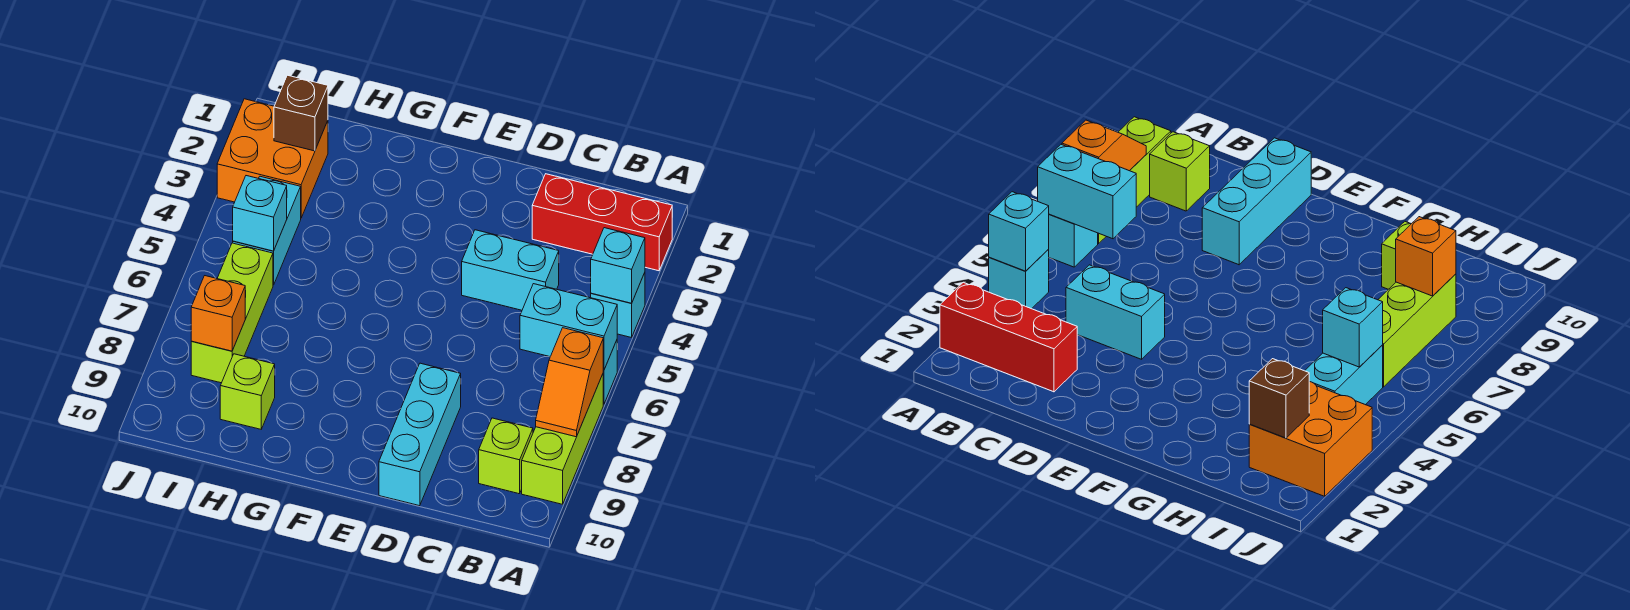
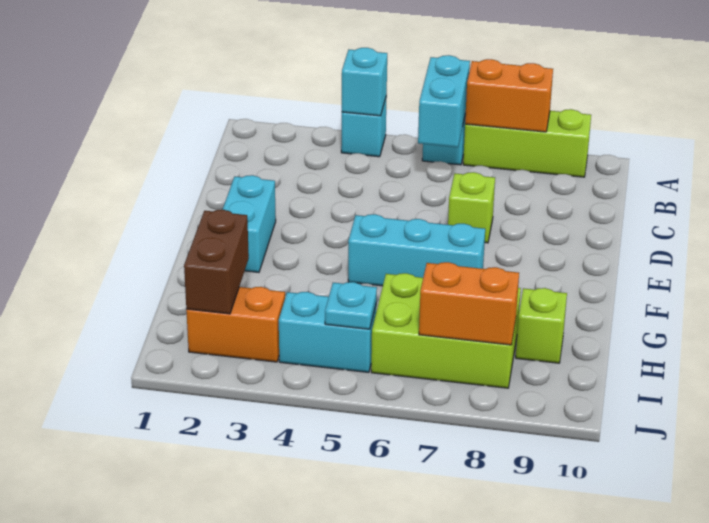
red 1x3 brick [532,174,672,271] -> none
orange 1x2 slope [536,328,603,437] -> orange 1x2 brick [465,59,553,132]
lime 1x1 brick [479,418,533,494] -> lime 1x1 brick moved to [448,172,495,243]
cyan 1x2 brick [462,230,559,310] -> cyan 1x2 brick moved to [222,175,276,272]
cyan 1x3 brick [379,363,461,506] -> cyan 1x3 brick moved to [348,214,485,286]
orange 2x2 brick [217,99,328,218] -> orange 1x2 brick [186,287,285,362]
brown 1x1 brick [274,75,328,151] -> brown 1x2 brick [184,210,249,314]
cyan 1x1 brick [233,176,287,251] -> cyan 1x1 plate [325,282,377,329]
lime 1x3 brick [191,243,273,383] -> lime 2x3 brick [371,273,521,388]
orange 1x1 brick [191,276,245,351] -> orange 1x2 brick [419,262,519,345]

